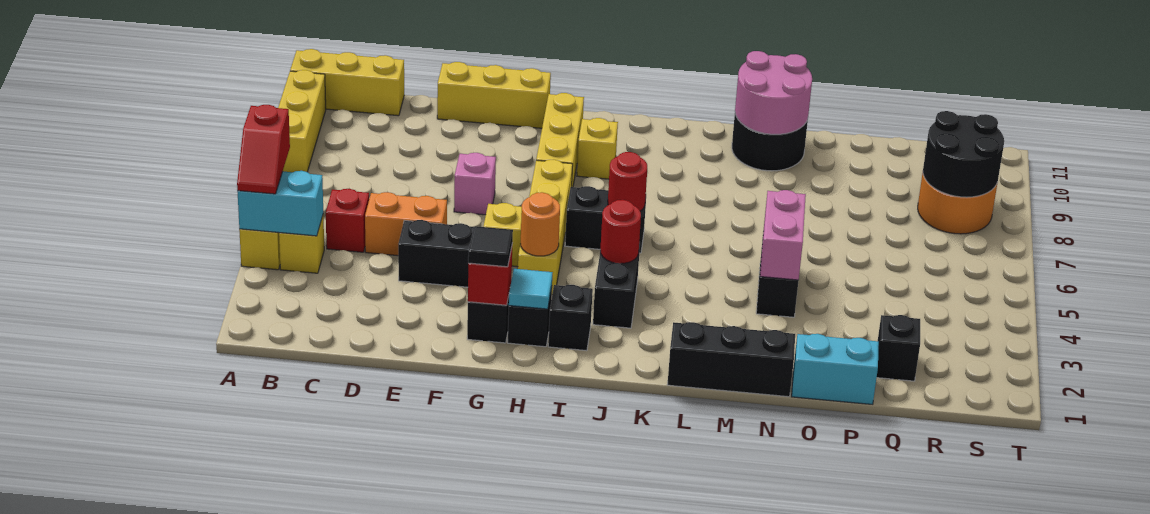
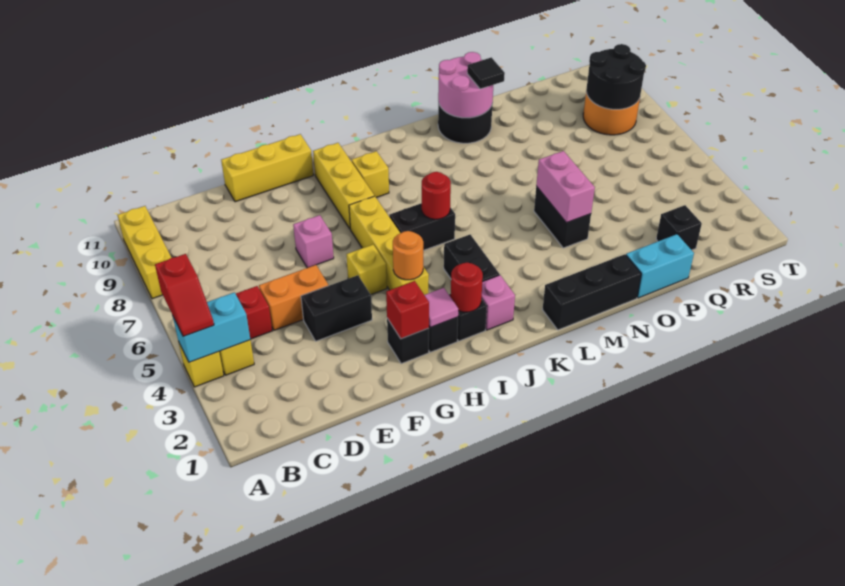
yellow 1x3 brick [290,49,404,116] -> none
black 1x1 tile [468,226,513,267] -> black 1x1 tile moved to [467,57,505,89]
cyan 1x1 tile [509,269,553,309] -> pink 1x1 tile [425,288,458,327]
none -> pink 1x1 brick [481,275,515,330]
red 1x1 round brick [600,200,641,264] -> red 1x1 round brick moved to [451,263,483,312]

